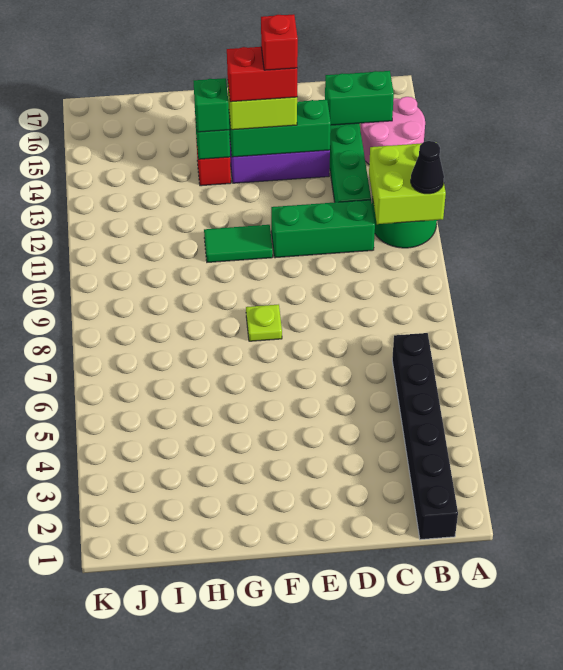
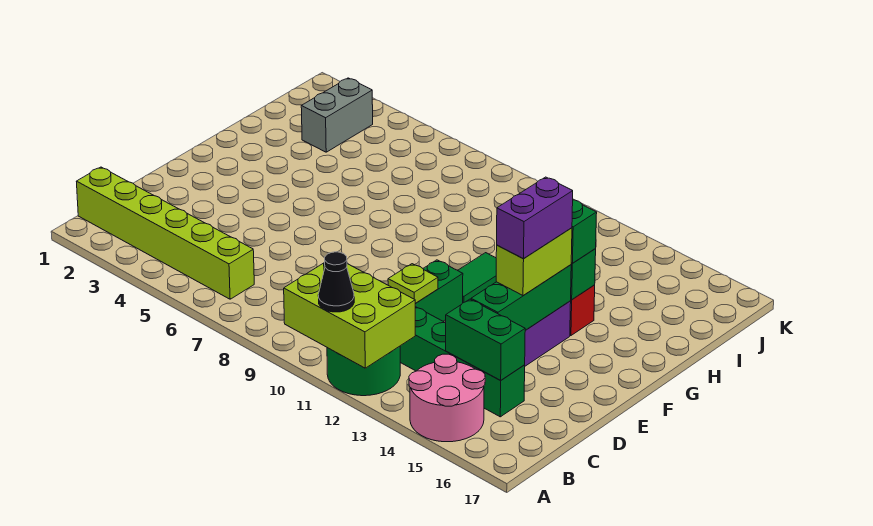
lime 2x2 brick [369,143,446,224] -> lime 2x3 brick [284,262,416,368]
black 1x6 brick [392,333,458,540] -> lime 1x6 brick [76,167,254,299]
green 1x2 brick [325,71,394,125] -> green 1x2 brick turned to [446,299,525,380]
red 1x2 brick [227,47,297,102] -> purple 1x2 brick [497,177,573,259]
red 1x1 brick [261,14,298,70] -> none
lime 1x1 plate [246,304,282,341] -> lime 1x1 plate moved to [388,264,438,303]
none -> grey 1x2 brick [301,78,373,152]

